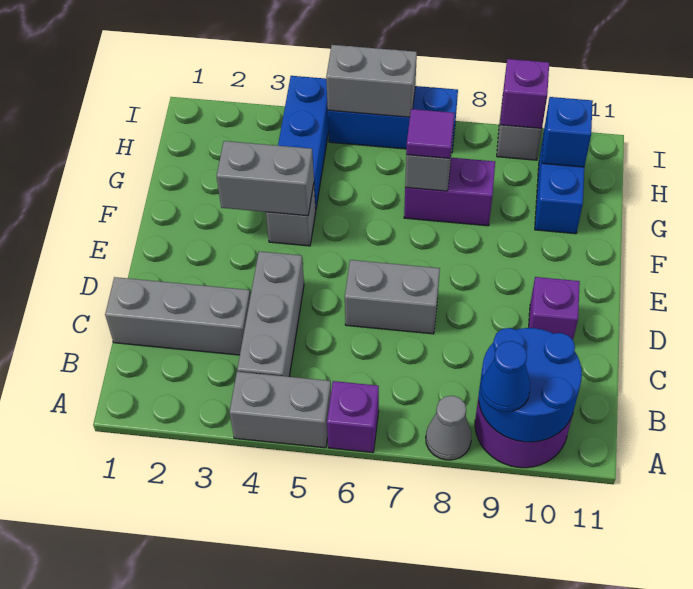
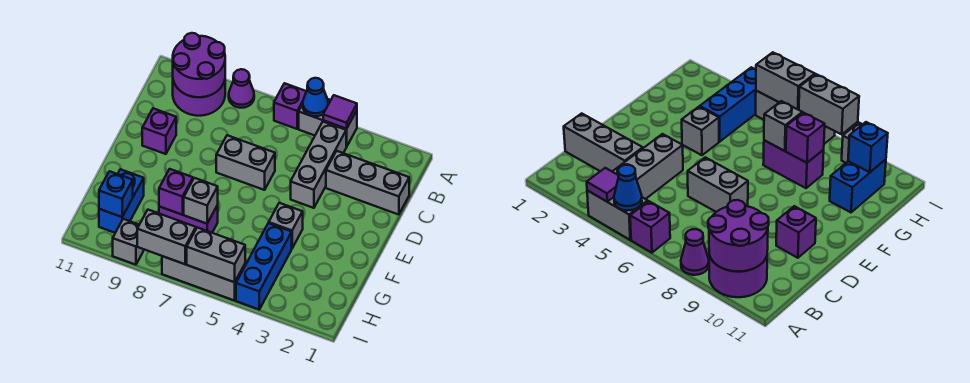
grey 1x1 cone [426,396,472,460] -> purple 1x1 cone [229,69,254,108]
blue 2x2 round brick [479,328,582,442] -> purple 2x2 round brick [173,33,225,97]
blue 1x1 cone [481,341,530,412] -> blue 1x1 cone moved to [303,78,328,116]
grey 1x2 brick [216,141,314,216] -> grey 1x2 brick moved to [137,210,196,264]
purple 1x1 tile [406,109,455,158] -> purple 1x1 tile moved to [323,95,357,129]
blue 1x3 brick [328,86,458,151] -> grey 1x3 brick [162,256,245,301]
purple 1x1 brick [500,59,549,128] -> purple 1x1 brick moved to [159,169,193,215]

